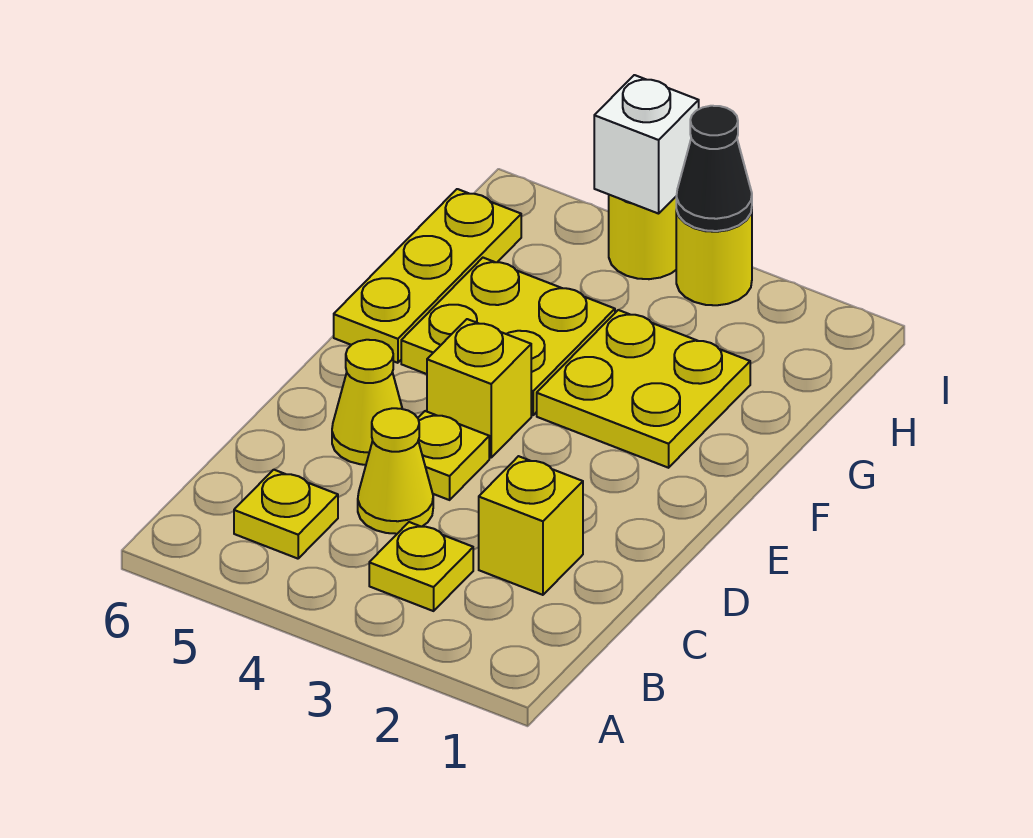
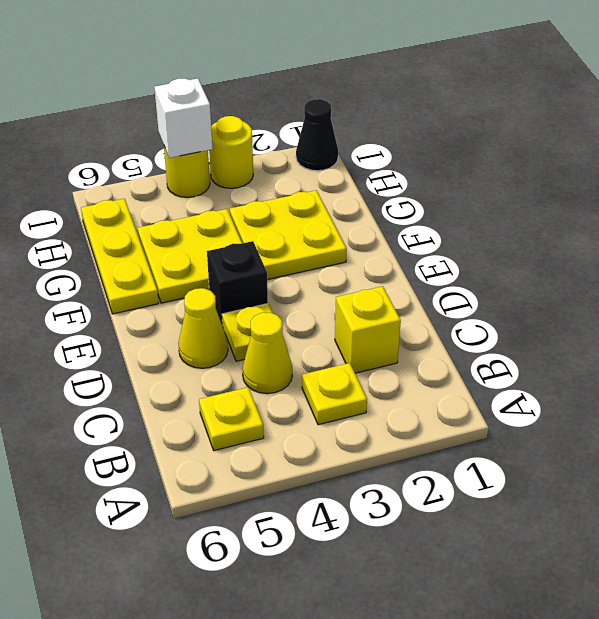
yellow 1x1 brick [427,319,531,457] -> black 1x1 brick [207,241,268,326]
black 1x1 cone [676,106,752,231] -> black 1x1 cone moved to [296,99,338,171]

